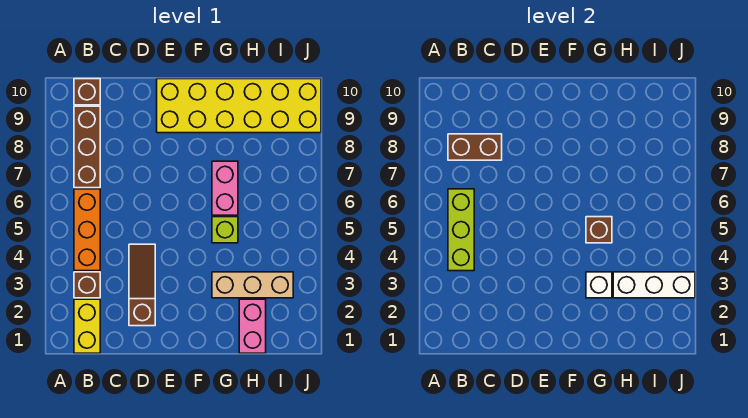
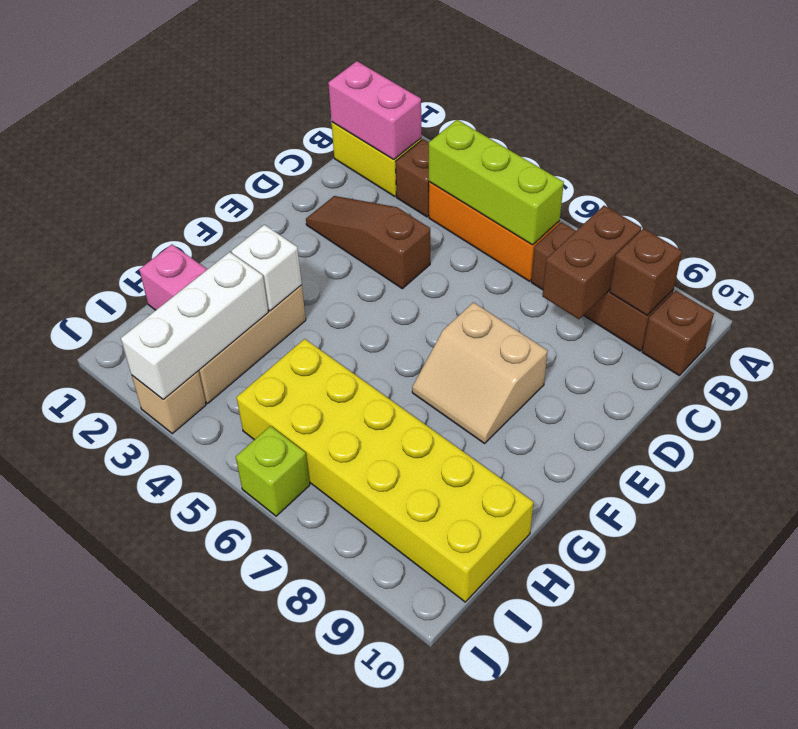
brown 1x3 slope [129,244,155,326] -> brown 1x3 slope turned to [306,196,430,289]
none -> tan 2x2 slope [412,302,548,443]
yellow 2x6 brick [157,79,321,133] -> yellow 2x6 brick turned to [237,339,534,602]
lime 1x1 brick [212,217,238,243] -> lime 1x1 brick moved to [236,426,310,516]
brown 1x1 brick [586,217,612,243] -> brown 1x1 brick moved to [610,229,682,315]
pink 1x2 brick [212,161,238,215] -> pink 1x2 brick moved to [328,61,421,160]
none -> tan 1x1 brick [132,371,206,434]

